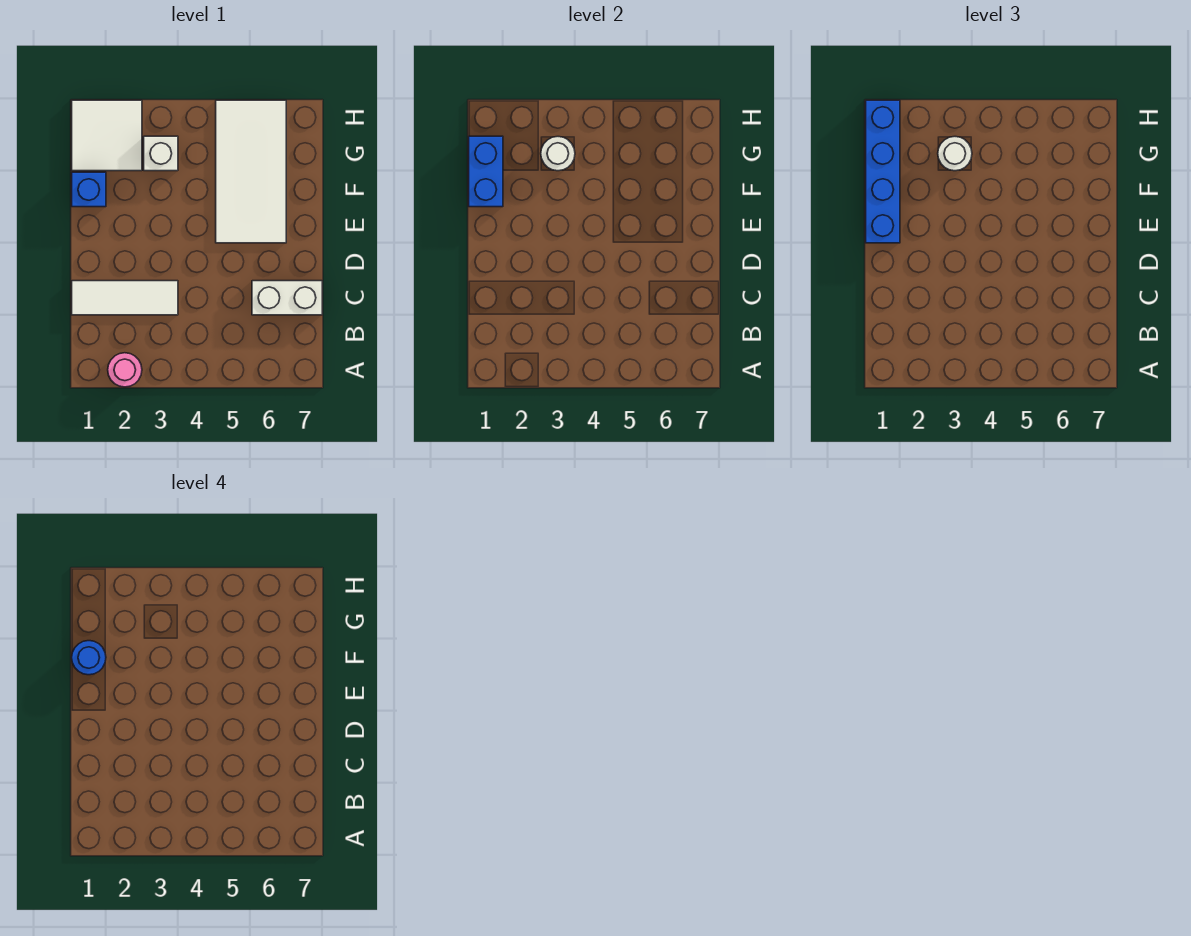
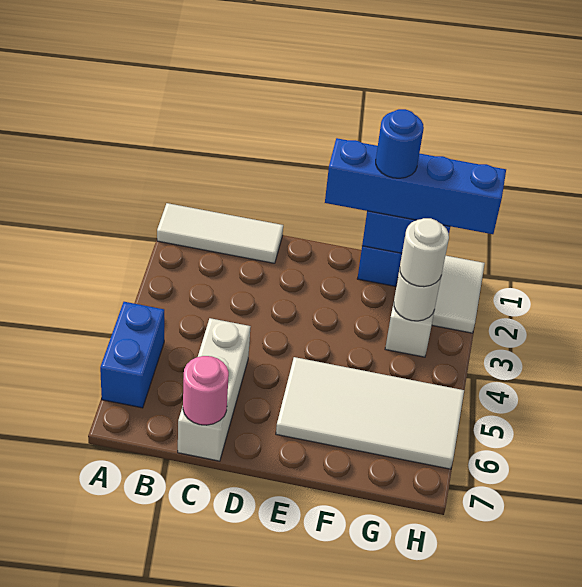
pink 1x1 round brick [108,353,142,387] -> pink 1x1 round brick moved to [183,356,229,425]
none -> blue 1x2 brick [100,302,164,408]
white 1x3 tile [72,281,178,315] -> white 1x3 tile turned to [157,203,283,263]
white 1x2 brick [252,281,322,315] -> white 1x3 brick [178,318,251,461]

